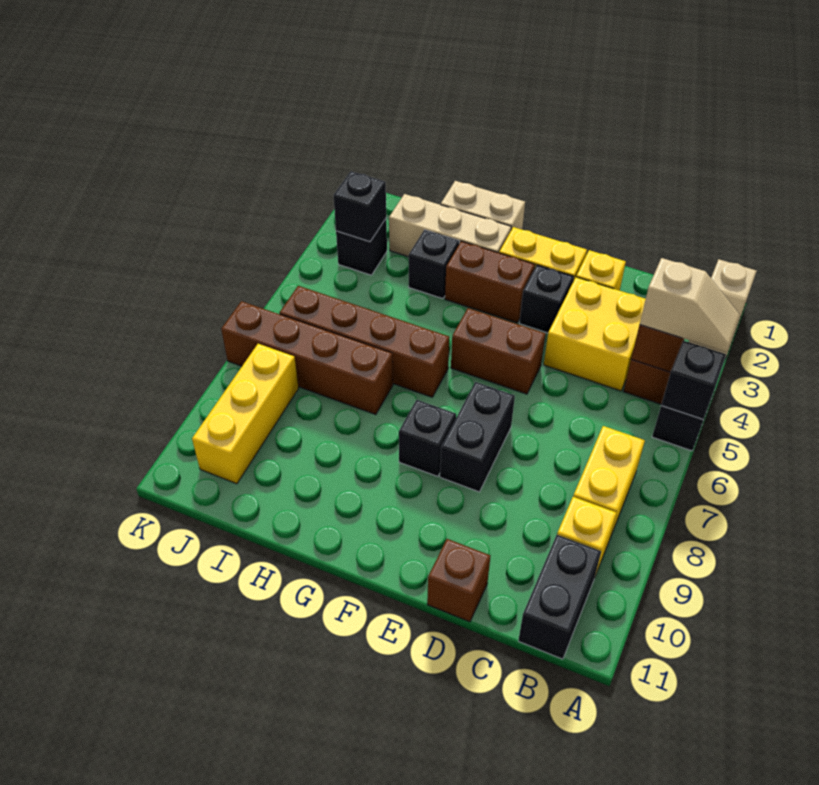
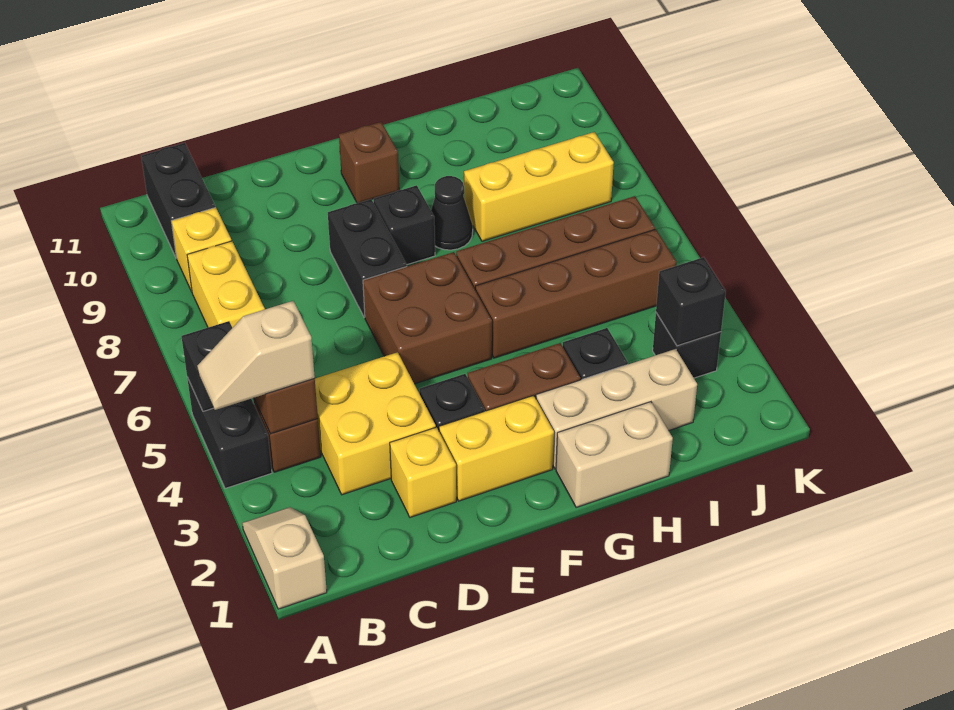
brown 1x1 brick [427,539,490,622] -> brown 1x1 brick moved to [339,122,399,203]
brown 1x2 brick [451,308,545,394] -> brown 2x2 brick [363,252,492,384]
none -> black 1x1 cone [431,176,473,250]
brown 1x4 brick [221,301,393,415] -> brown 1x4 brick moved to [475,229,676,358]
yellow 1x3 brick [192,344,298,484] -> yellow 1x3 brick turned to [464,132,614,241]

